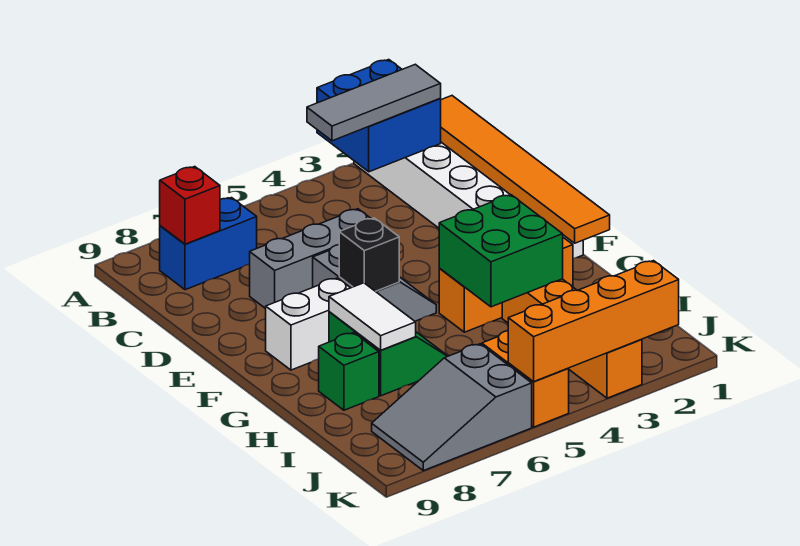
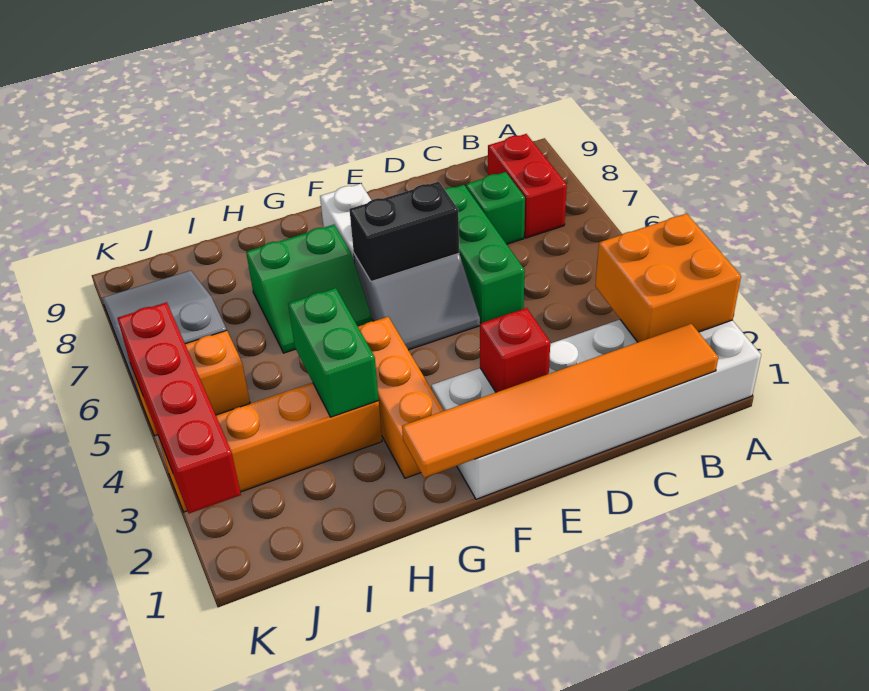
blue 2x2 brick [317,60,441,172] -> orange 2x2 brick [595,214,741,342]
grey 1x3 tile [307,64,441,141] -> none
blue 1x2 brick [160,198,257,290] -> red 1x2 brick [488,134,567,238]
red 1x1 brick [160,167,220,244] -> red 1x1 brick moved to [480,308,550,392]
grey 1x3 brick [250,209,371,309] -> green 1x3 brick [445,185,525,323]
black 1x1 brick [339,218,399,291] -> black 1x2 brick [349,182,459,282]
green 2x2 brick [439,195,563,307] -> green 1x2 brick [288,288,379,417]
white 1x2 tile [329,283,416,350] -> none
green 1x1 brick [319,333,379,410] -> green 1x1 brick moved to [466,172,525,244]
orange 1x4 brick [508,261,679,382] -> red 1x4 brick [117,302,241,513]

